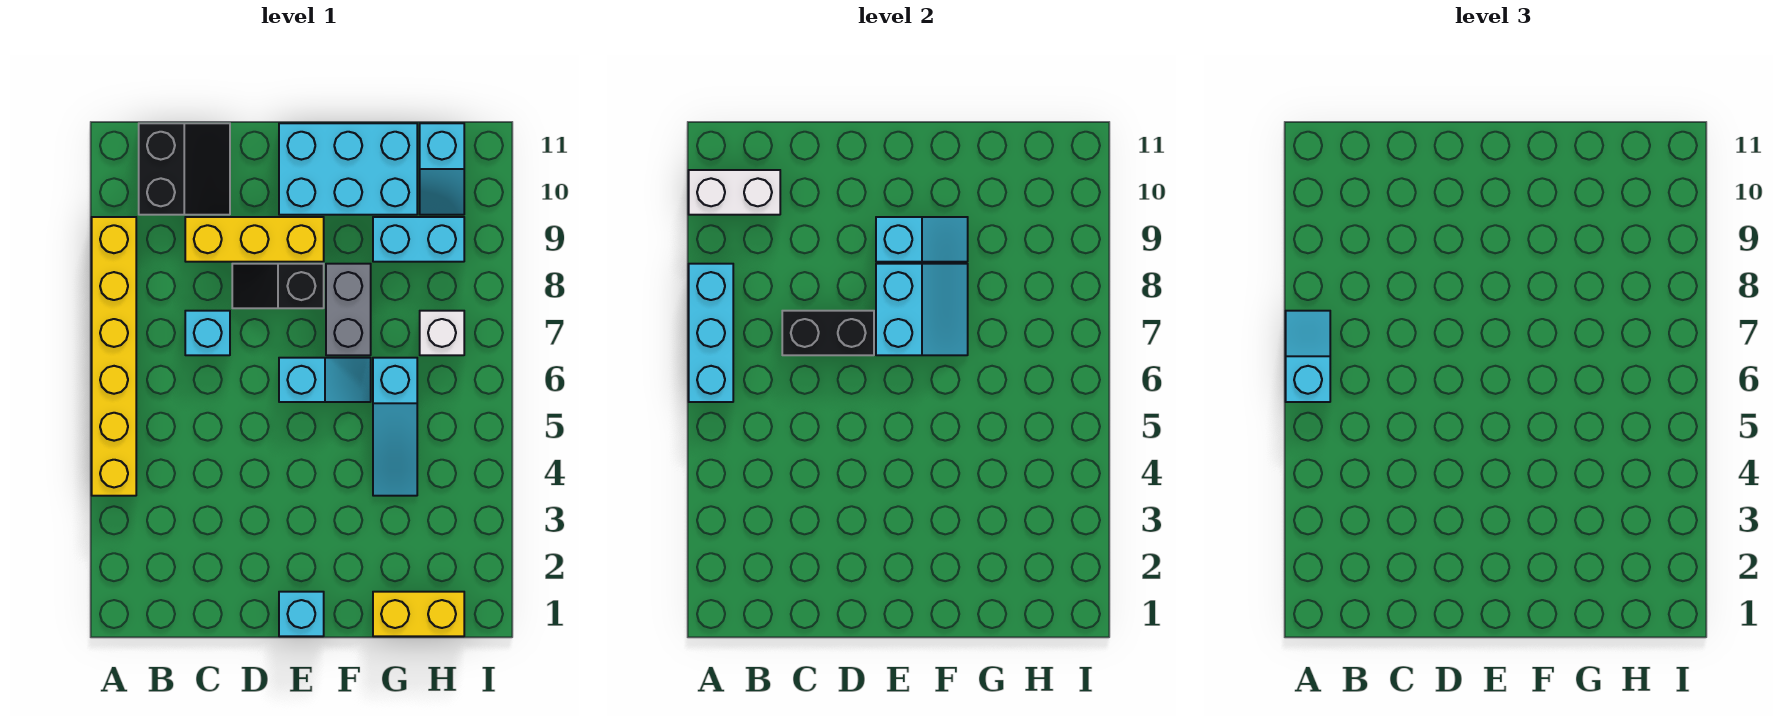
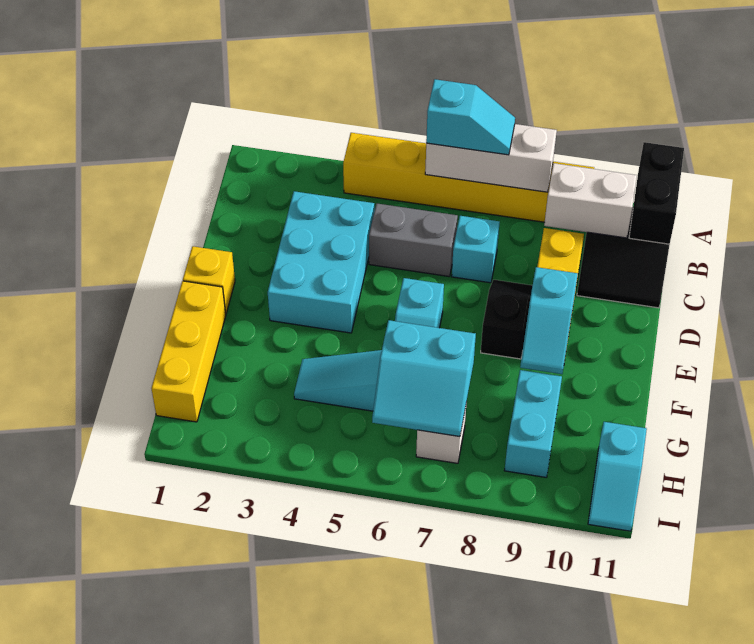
cyan 1x3 brick [689,264,733,402] -> white 1x3 brick [425,124,557,192]
white 1x2 brick [689,170,780,215] -> white 1x2 brick turned to [544,163,637,238]
black 1x2 brick [782,311,874,355] -> black 1x2 brick moved to [629,142,684,244]
cyan 1x1 brick [279,592,324,636] -> yellow 1x1 brick [183,246,235,313]
cyan 2x2 slope [876,264,968,355] -> cyan 2x2 slope moved to [372,320,476,437]
cyan 2x3 brick [279,123,417,215] -> cyan 2x3 brick moved to [268,191,374,333]
grey 1x2 brick [326,264,371,355] -> grey 1x2 brick moved to [369,204,458,276]
yellow 1x2 brick [373,592,464,636] -> yellow 1x3 brick [151,281,226,422]
cyan 1x2 slope [420,123,464,215] -> cyan 1x2 slope turned to [588,422,647,531]

